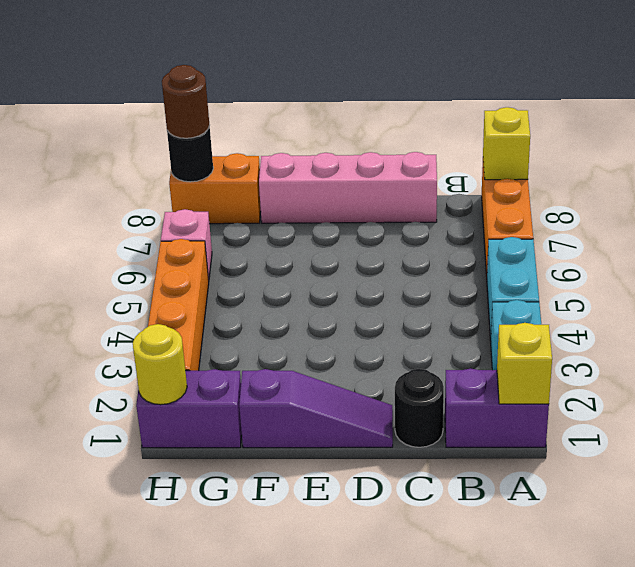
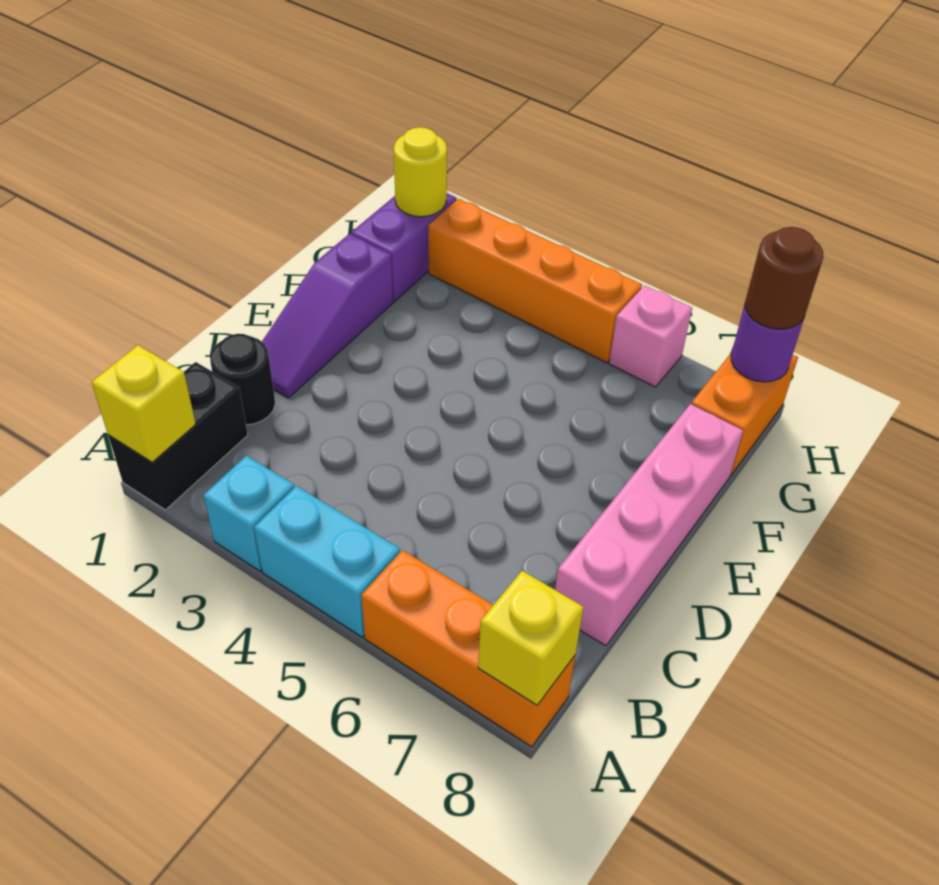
purple 1x2 brick [445,368,549,447] -> black 1x2 brick [108,362,248,510]
black 1x1 round brick [167,126,213,182] -> purple 1x1 round brick [731,304,804,382]

